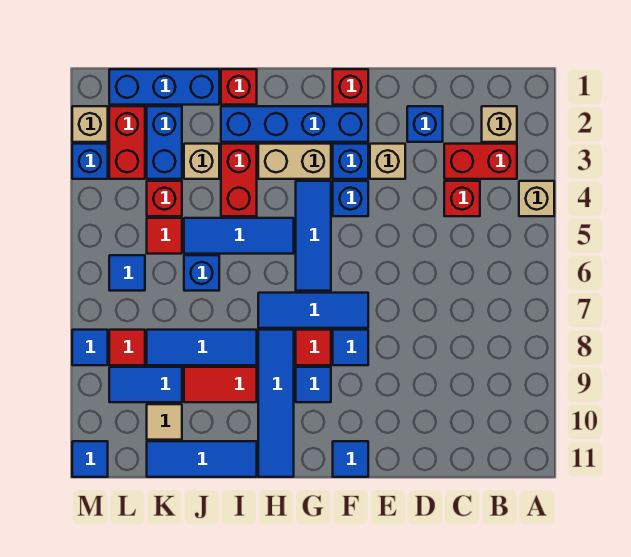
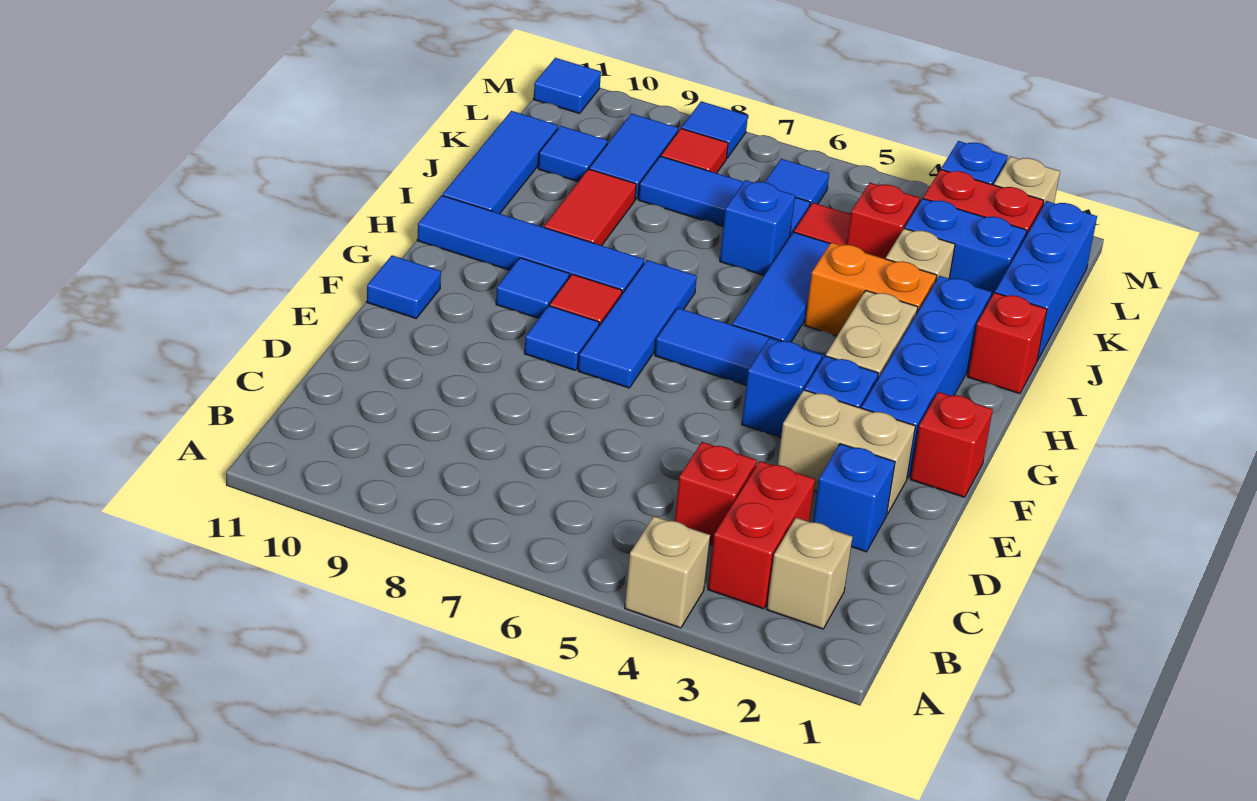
tan 1x1 brick [370,144,405,179] -> tan 1x2 brick [778,390,915,514]
red 1x2 brick [221,144,257,216] -> orange 1x2 brick [805,242,937,336]
blue 1x3 tile [147,330,257,365] -> blue 1x3 tile turned to [638,156,810,236]
tan 1x1 tile [147,404,182,440] -> blue 1x1 tile [538,126,608,182]

